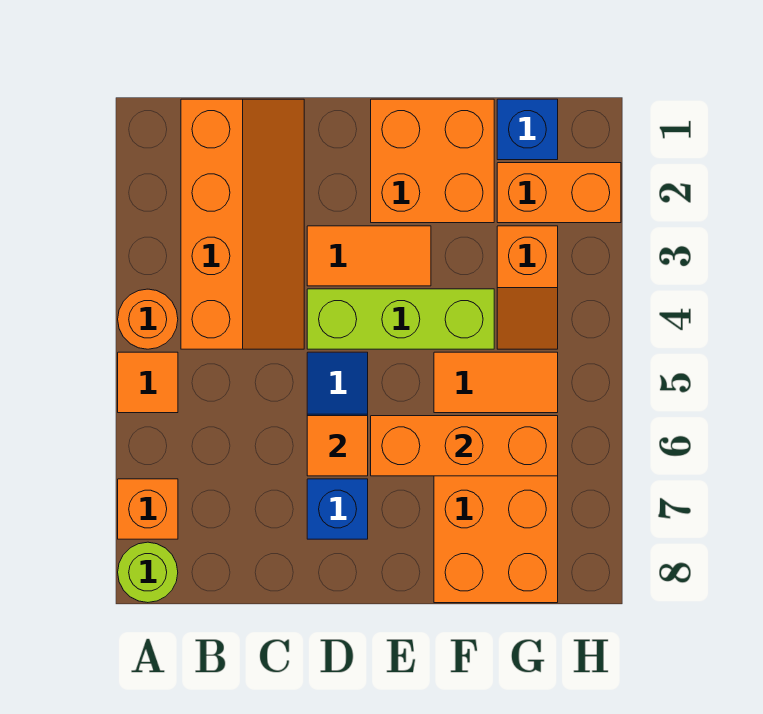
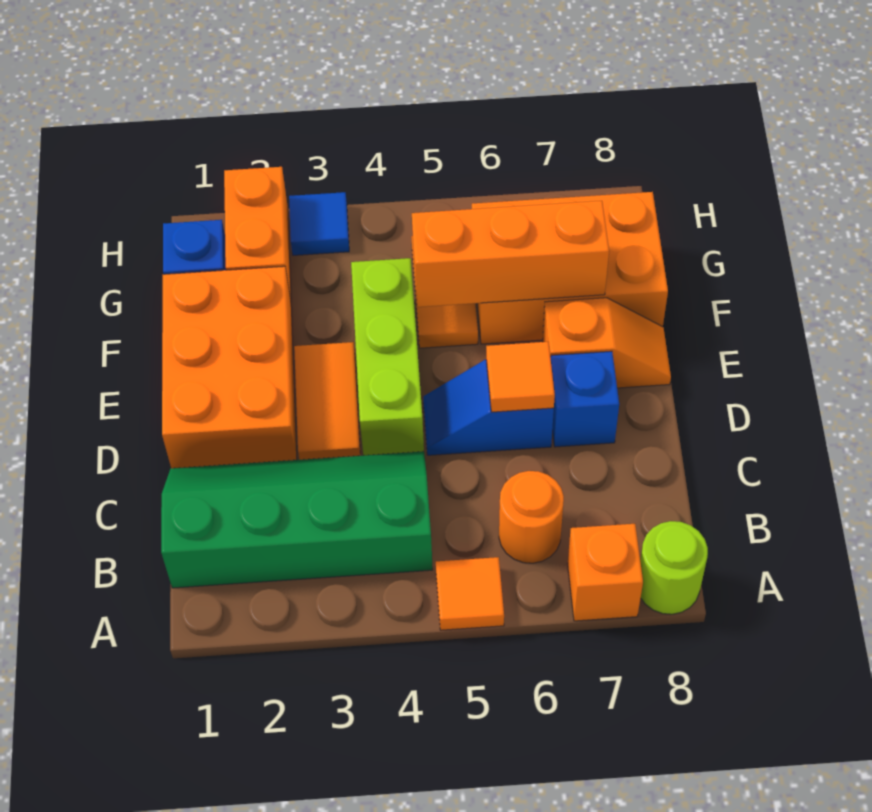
orange 1x1 round brick [118,289,178,349] -> orange 1x1 round brick moved to [499,471,564,563]
orange 2x4 slope [181,99,304,349] -> green 2x4 slope [161,451,433,588]
orange 2x2 brick [371,99,494,223] -> orange 2x3 brick [162,266,297,468]
orange 1x3 brick [371,416,558,476] -> orange 1x3 brick turned to [412,201,609,307]
orange 1x2 slope [497,226,558,349] -> orange 1x2 slope moved to [543,298,671,388]
none -> blue 1x1 tile [289,192,349,255]

